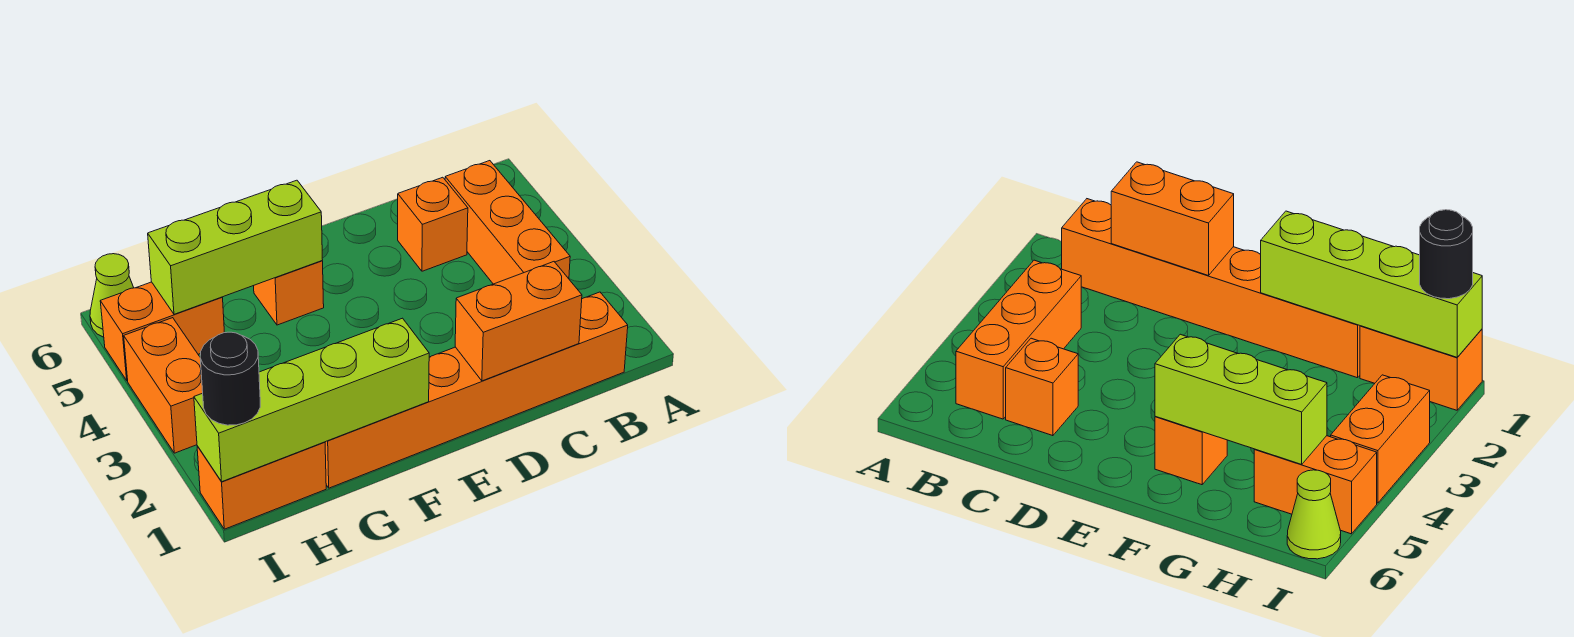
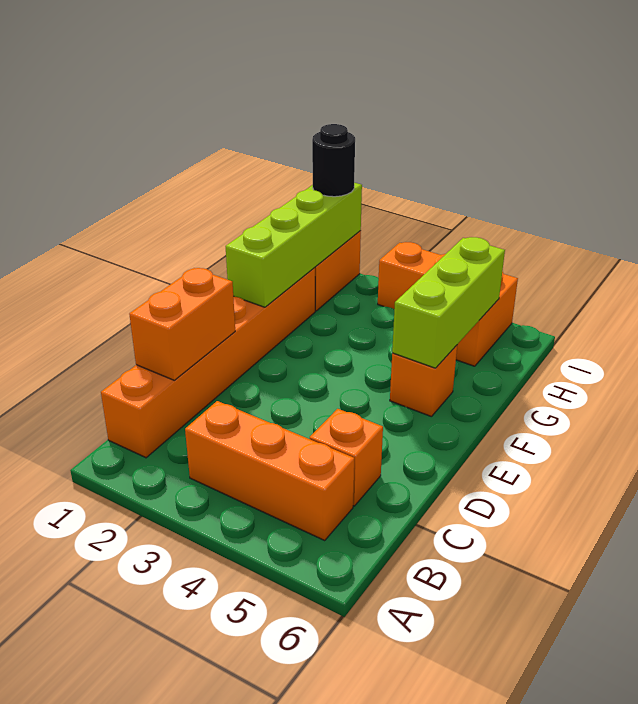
lime 1x1 cone [90,254,134,337] -> none

